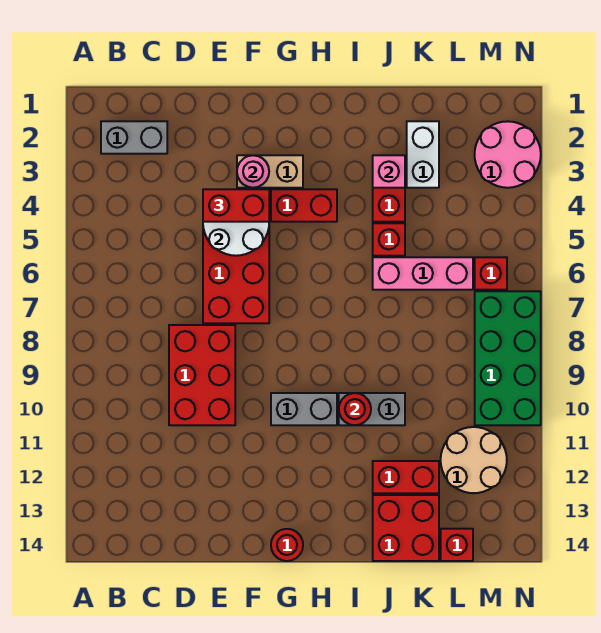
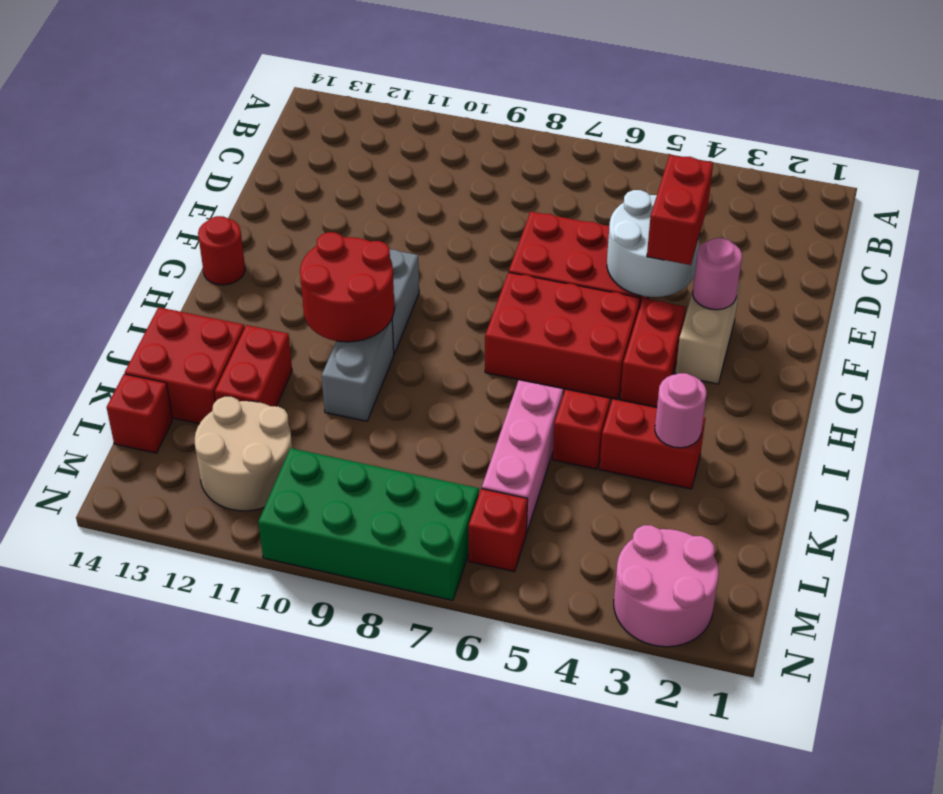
grey 1x2 brick [101,121,167,154] -> none
red 2x3 brick [169,325,235,425] -> red 2x3 brick moved to [485,272,640,399]
red 1x1 round brick [339,393,371,425] -> red 2x2 round brick [300,232,394,342]
pink 1x1 brick [373,155,405,188] -> pink 1x1 round brick [655,373,706,448]
white 1x2 brick [407,121,439,188] -> none

